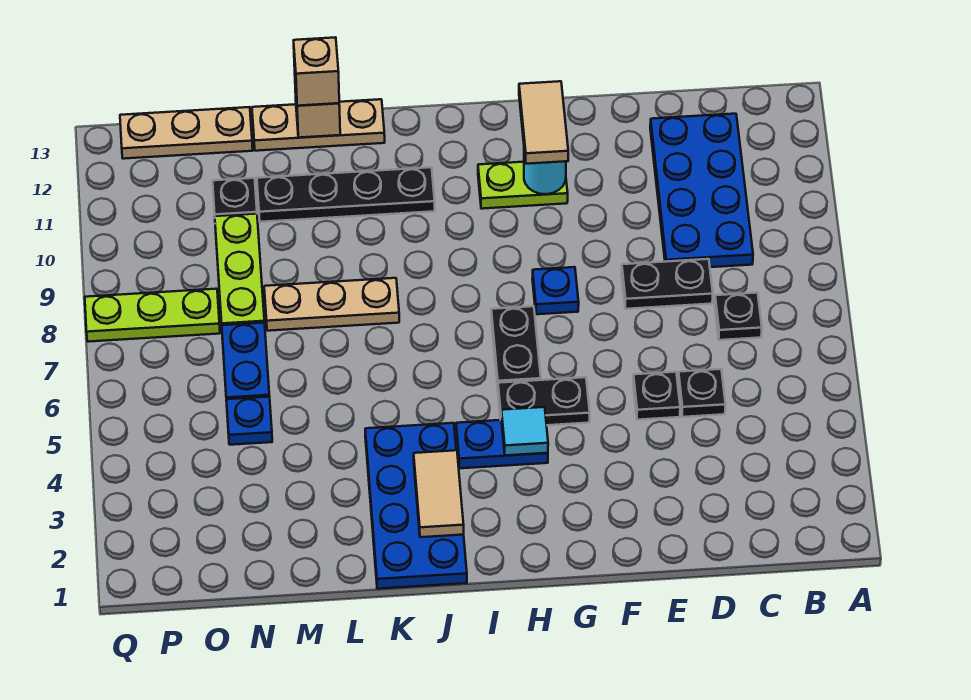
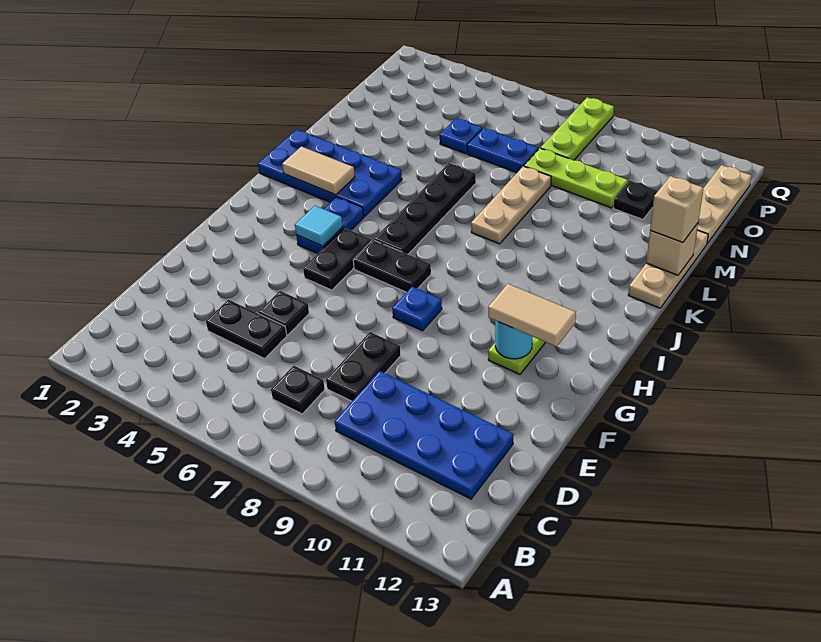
black 1x1 plate [678,369,726,417] -> black 1x2 plate [206,300,287,359]
black 1x4 plate [257,167,435,222] -> black 1x4 plate moved to [374,163,476,254]

